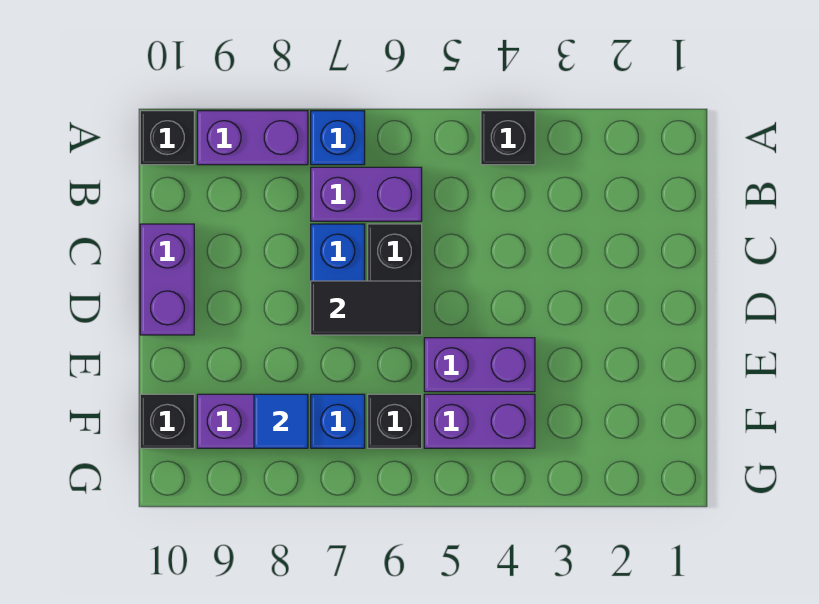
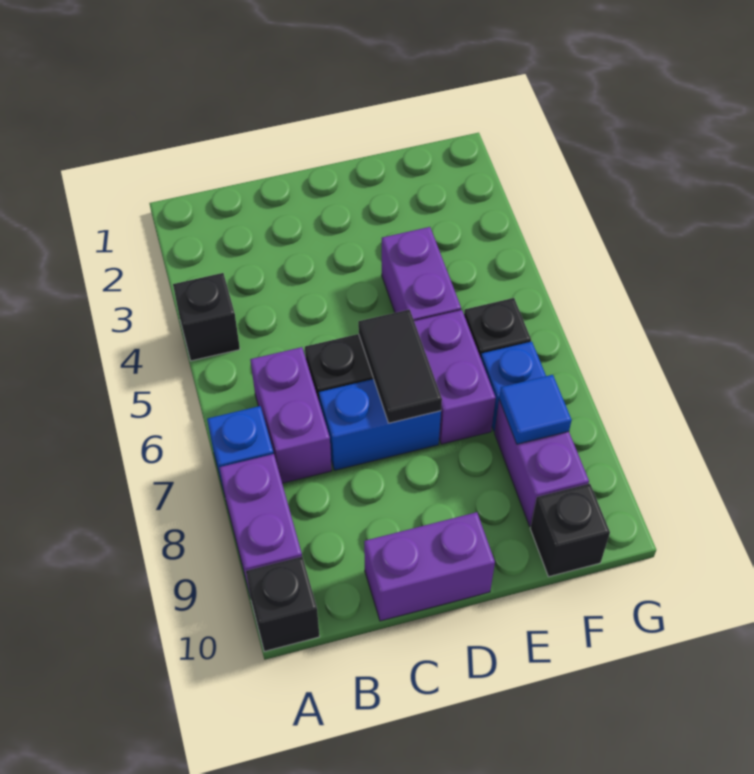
purple 1x2 brick [424,394,535,448] -> purple 1x2 brick moved to [414,310,496,444]

